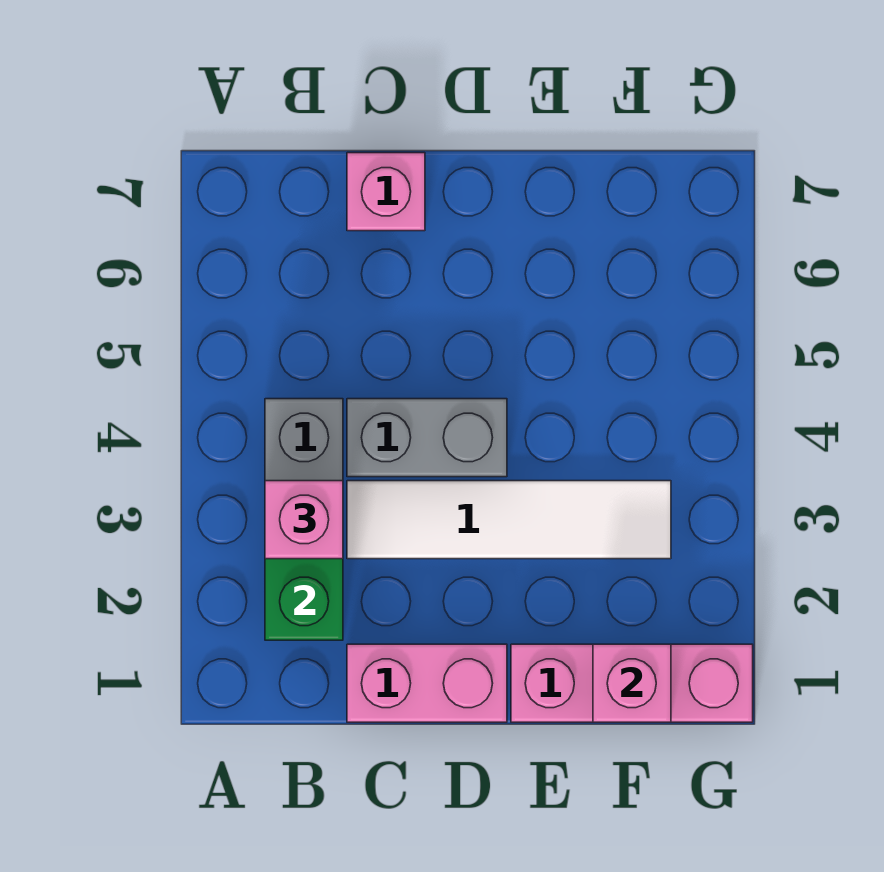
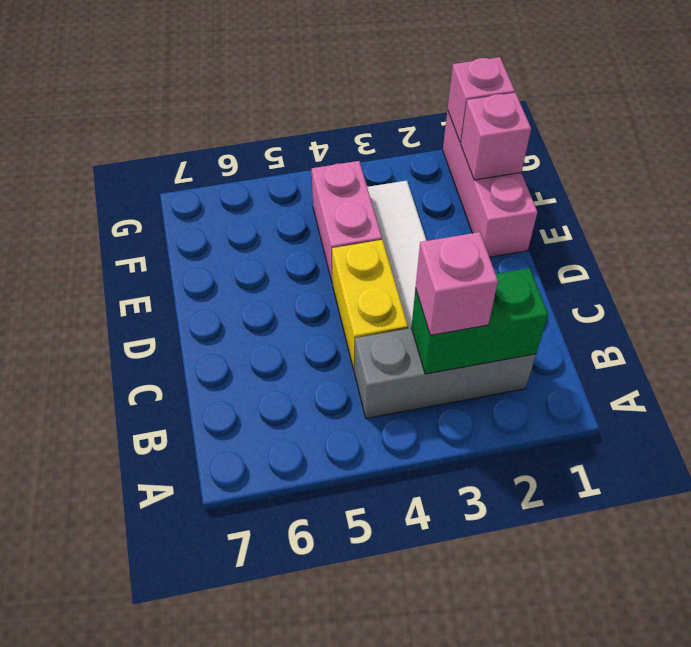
pink 1x2 brick [347,644,507,722] -> pink 1x2 brick moved to [312,161,382,284]
grey 1x2 brick [347,399,507,477] -> yellow 1x2 brick [332,240,408,370]
pink 1x1 brick [347,153,425,231] -> pink 1x1 brick moved to [448,57,515,143]

